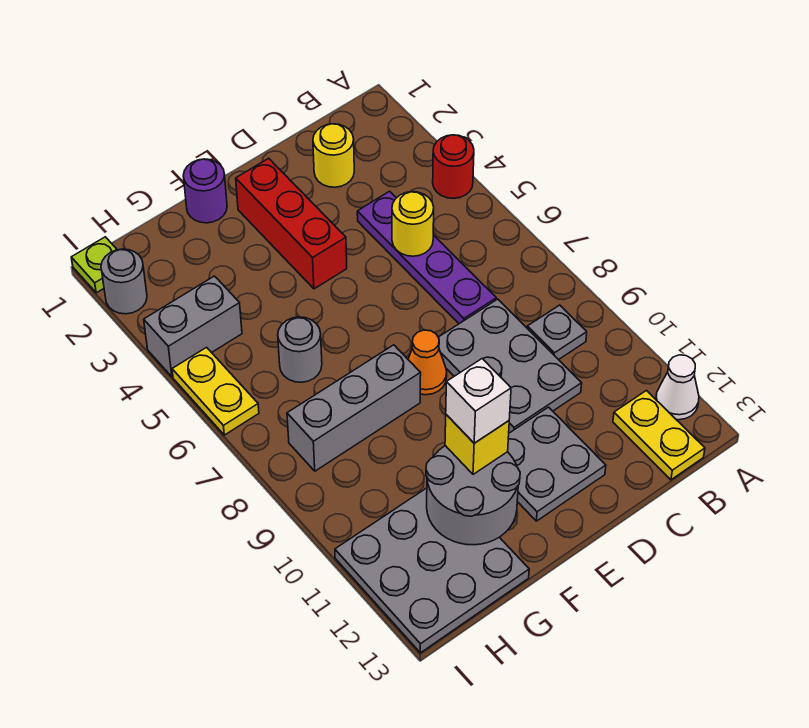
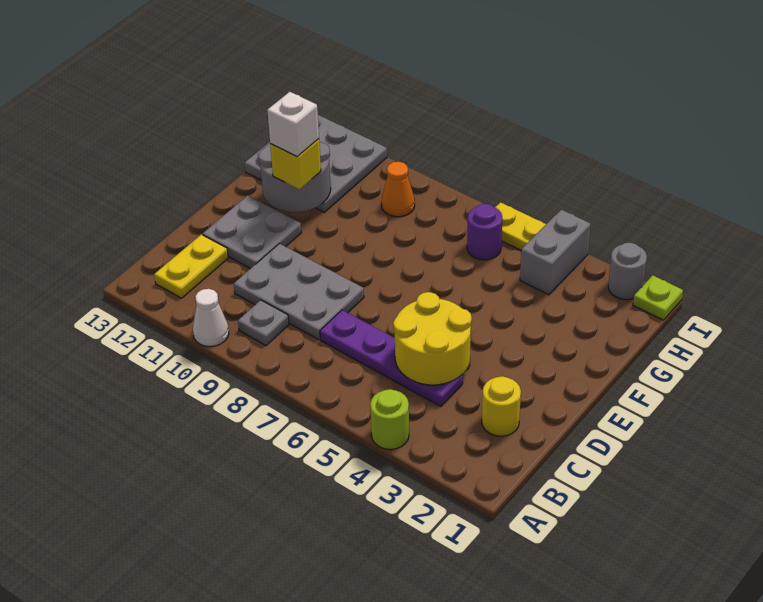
red 1x1 round brick [433,135,474,198] -> lime 1x1 round brick [370,389,409,449]
white 1x1 cone [656,355,699,420] -> white 1x1 cone moved to [193,289,229,347]
yellow 1x2 plate [613,391,705,480] -> yellow 1x2 plate turned to [154,235,228,298]
yellow 1x1 round brick [392,192,434,256] -> yellow 2x2 round brick [393,292,472,385]
red 1x3 brick [236,158,347,289] -> none
orange 1x1 cone [408,330,447,395] -> orange 1x1 cone moved to [381,162,415,217]
purple 1x1 round brick [183,159,227,223] -> purple 1x1 round brick moved to [467,204,502,260]
grey 1x3 brick [287,345,421,471] -> none
grey 1x1 round brick [278,317,322,382] -> none

